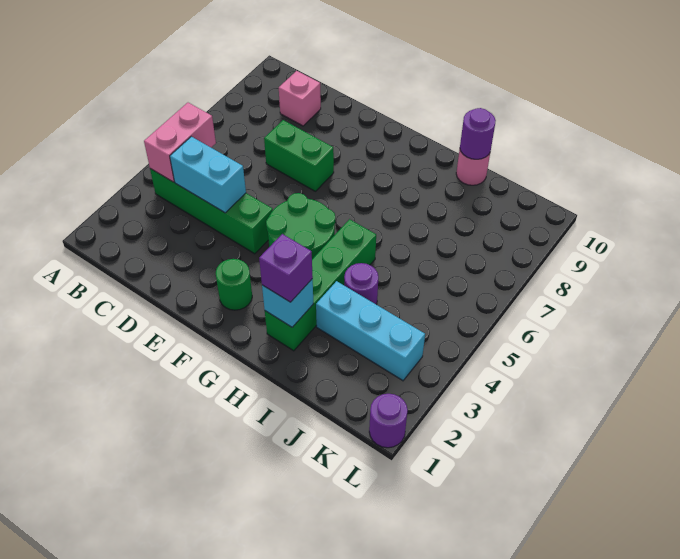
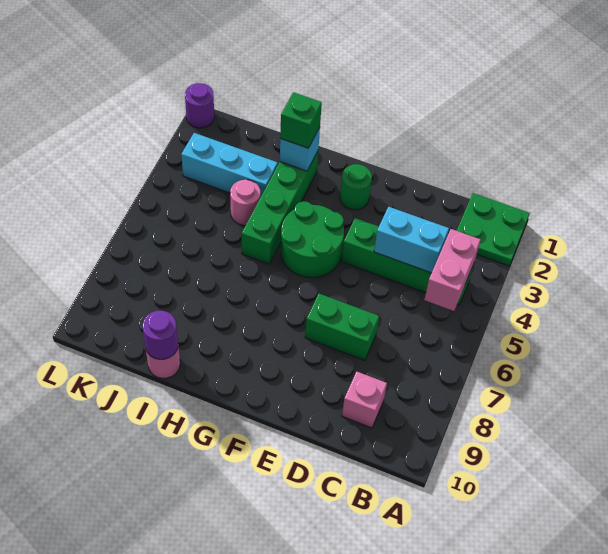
none -> green 2x2 plate [457,193,530,266]
purple 1x1 brick [259,234,313,302] -> green 1x1 brick [280,92,322,148]
purple 1x1 round brick [344,263,378,305] -> pink 1x1 round brick [230,180,260,225]

